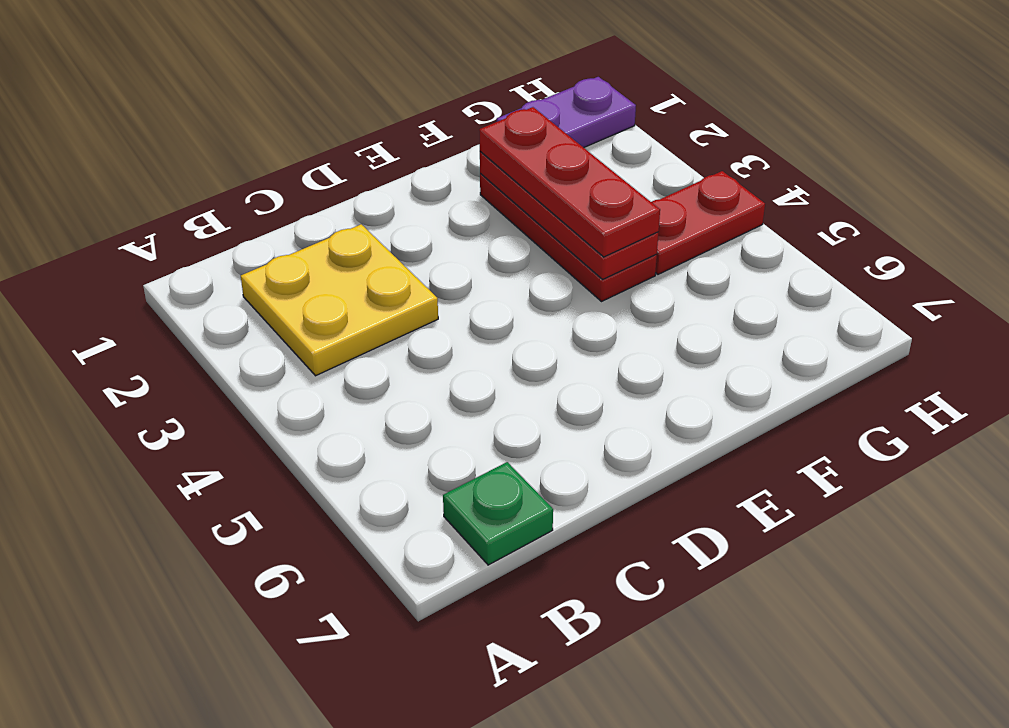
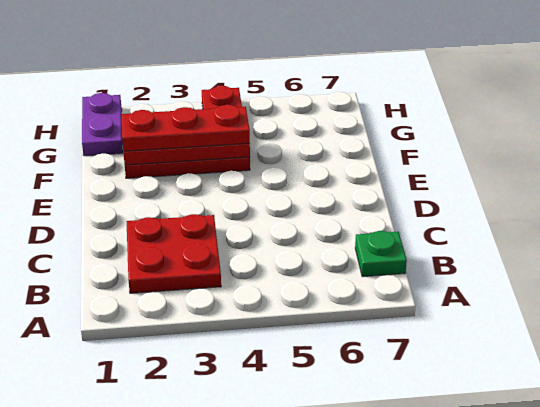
yellow 2x2 plate [241,224,438,376] -> red 2x2 plate [127,214,221,293]

